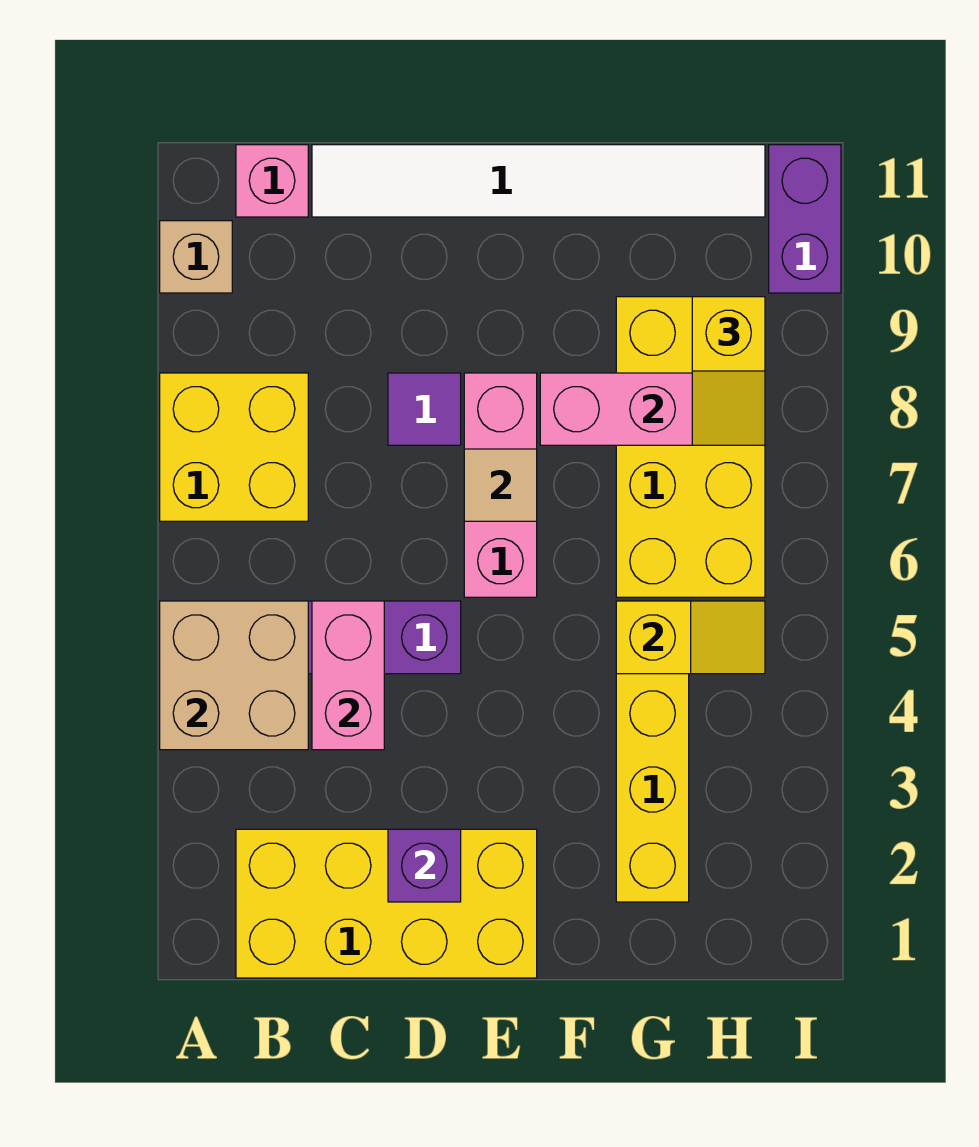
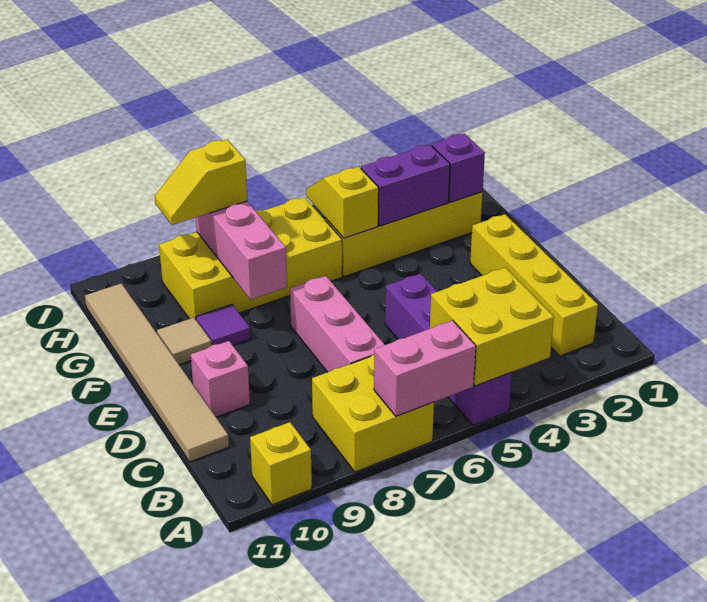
tan 2x2 brick [160,601,308,750] -> yellow 2x2 brick [430,267,554,386]
tan 1x1 brick [160,221,232,293] -> yellow 1x1 brick [250,422,312,505]
yellow 2x4 brick [236,829,537,978] -> yellow 1x4 brick [470,214,598,356]
pink 1x1 brick [236,145,308,217] -> pink 1x1 brick moved to [191,341,250,417]
pink 1x2 brick [312,601,384,750] -> pink 1x2 brick moved to [374,320,476,416]
white 1x6 tile [312,145,765,217] -> tan 1x6 tile [85,283,229,462]
purple 1x1 brick [388,829,461,902] -> purple 1x1 brick moved to [432,133,485,203]
purple 1x1 tile [388,373,461,445] -> purple 1x1 tile moved to [196,304,251,346]
pink 1x3 brick [464,373,537,597] -> pink 1x3 brick turned to [290,276,385,372]
tan 1x1 tile [464,449,537,521] -> tan 1x1 tile moved to [157,317,212,365]
yellow 1x2 slope [692,297,765,445] -> yellow 1x2 slope turned to [155,140,247,225]
purple 1x2 brick [769,145,841,293] -> purple 1x2 brick moved to [361,145,450,226]

